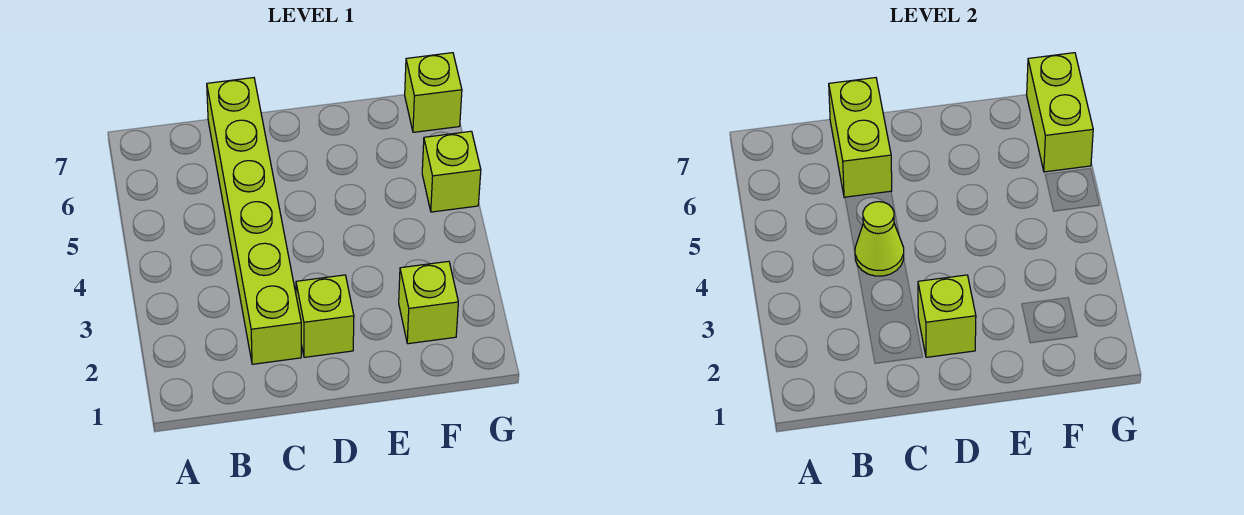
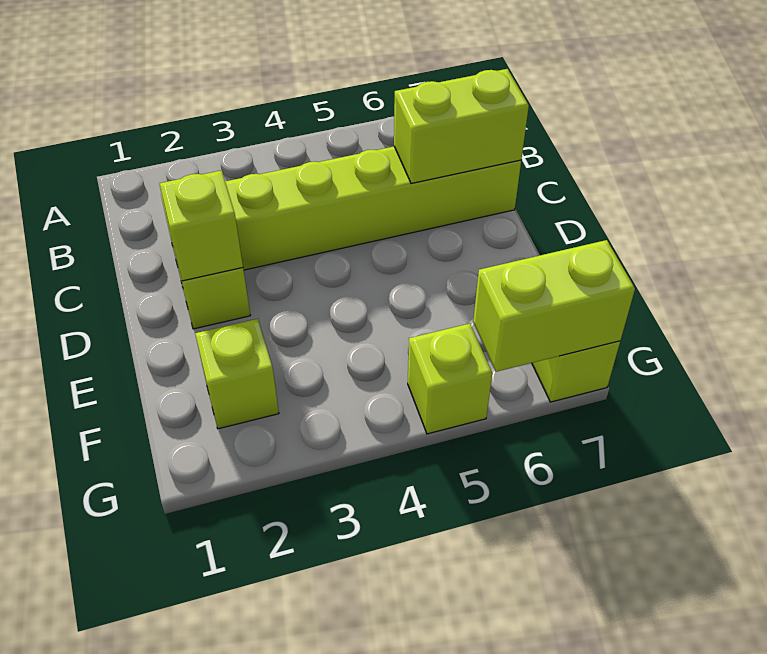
lime 1x1 cone [855,202,904,276] -> none

